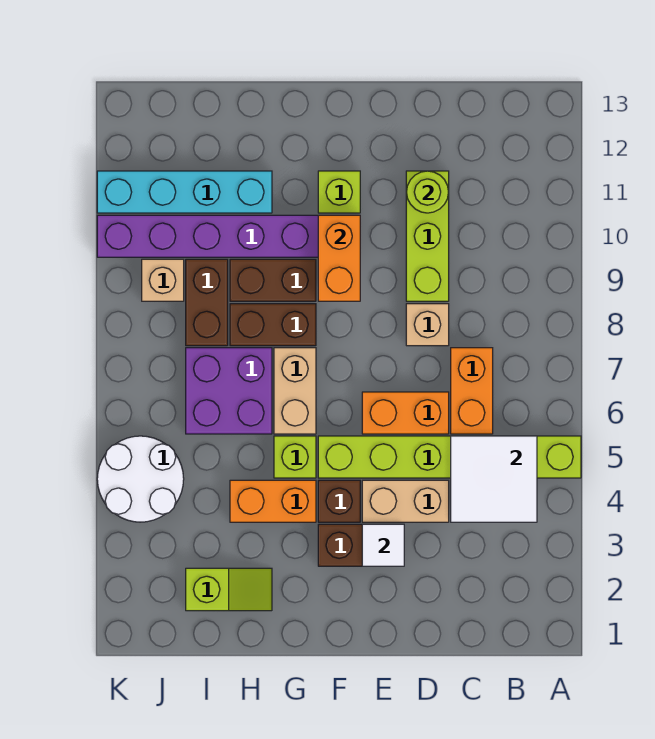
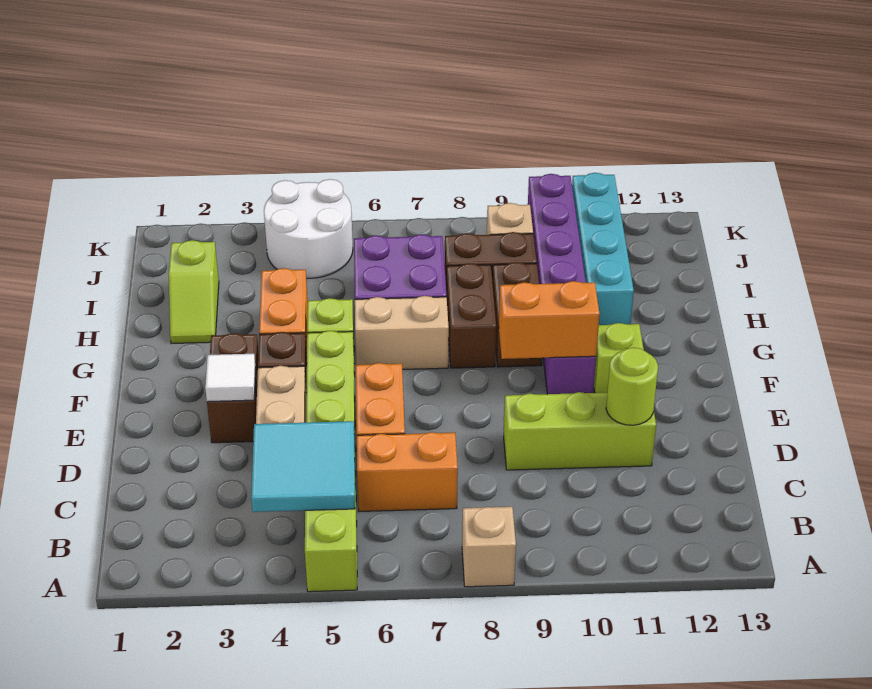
white 2x2 tile [451,436,537,522] -> cyan 2x2 tile [251,421,355,512]
tan 1x1 brick [406,304,449,346] -> tan 1x1 brick moved to [462,507,516,587]

